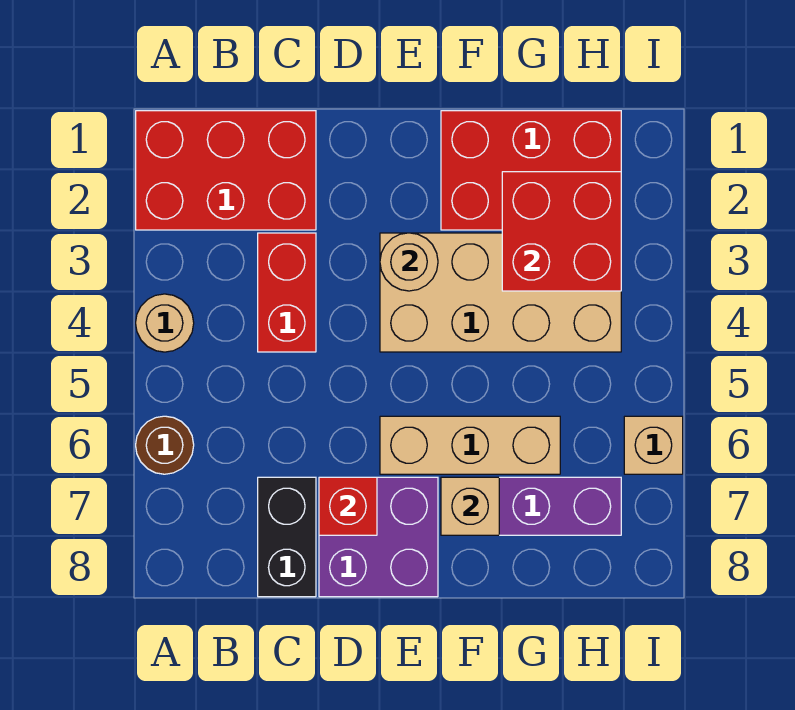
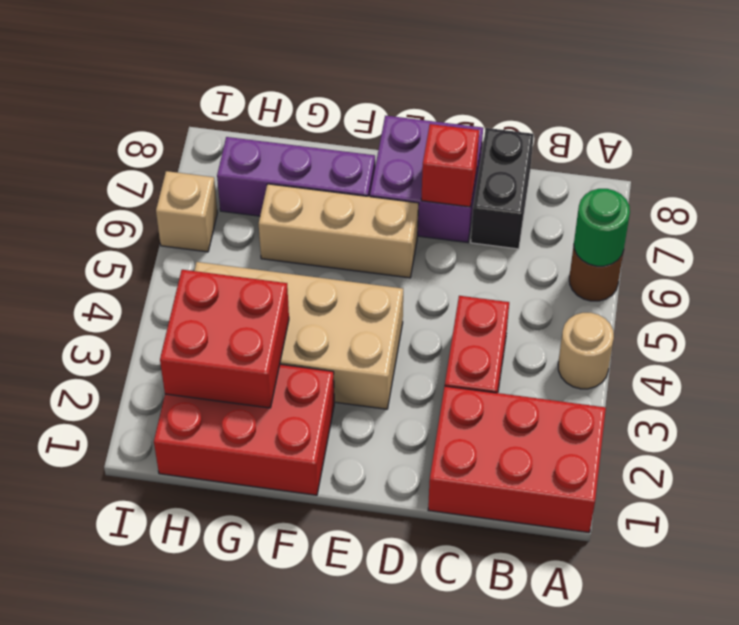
none -> green 1x1 round brick [574,189,630,266]
tan 1x1 round brick [380,233,438,291] -> none
tan 1x1 brick [441,477,499,535] -> none

